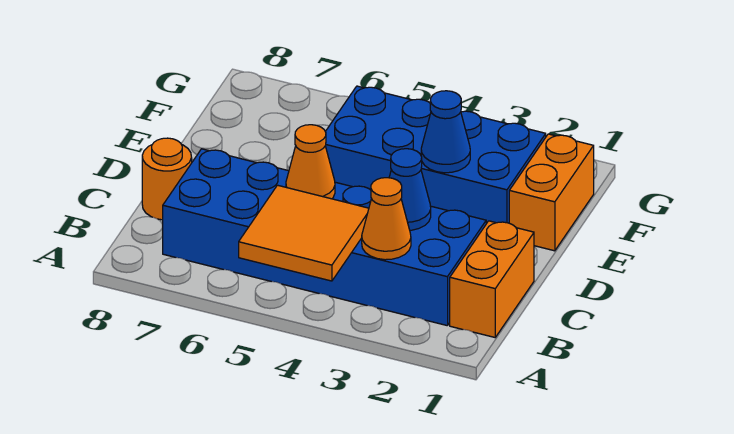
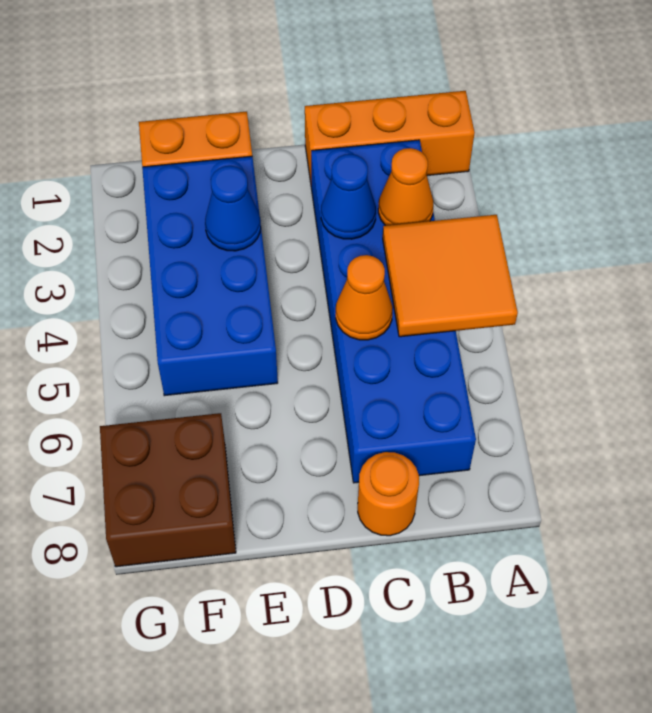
orange 1x2 brick [450,221,534,337] -> orange 1x3 brick [305,91,475,182]
none -> brown 2x2 brick [100,413,236,567]

